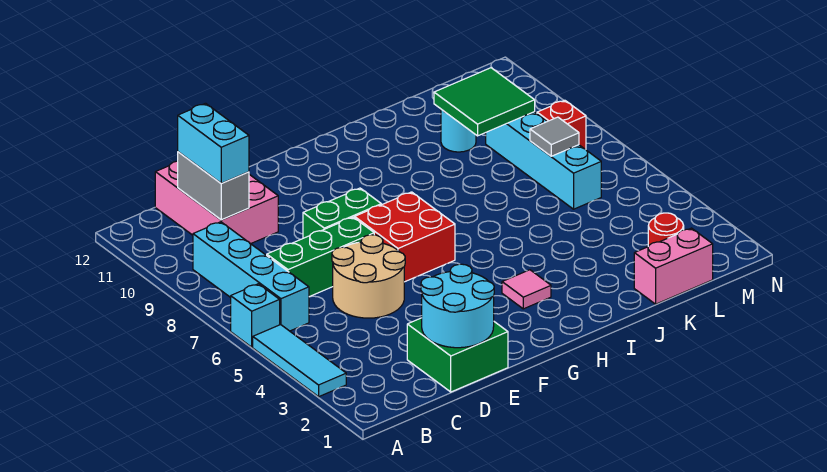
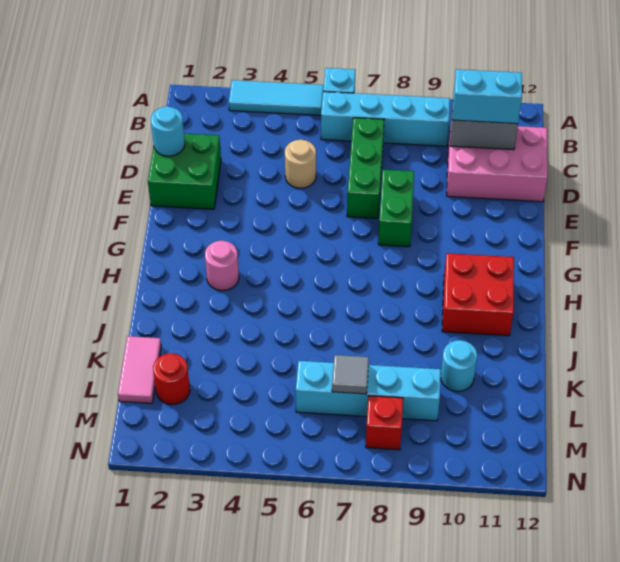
cyan 2x2 round brick [421,264,494,348] -> cyan 1x1 round brick [151,106,185,156]
tan 2x2 round brick [332,235,405,318] -> tan 1x1 round brick [285,140,316,188]
red 2x2 brick [355,192,455,282] -> red 2x2 brick moved to [442,253,514,336]
pink 1x1 tile [502,270,551,309] -> pink 1x1 round brick [205,241,239,291]
pink 1x2 brick [634,228,713,304] -> pink 1x2 tile [118,336,161,403]
green 2x2 tile [434,68,535,136] -> none

